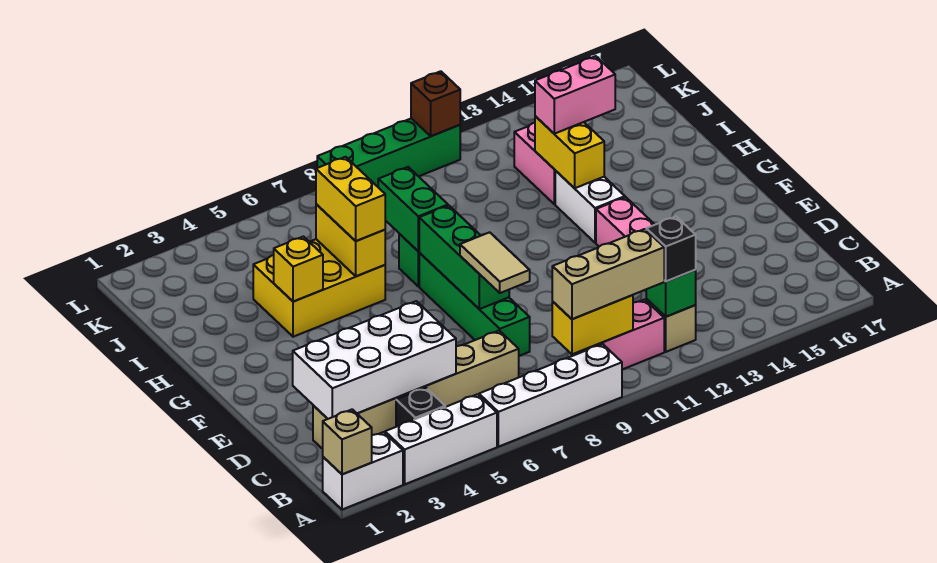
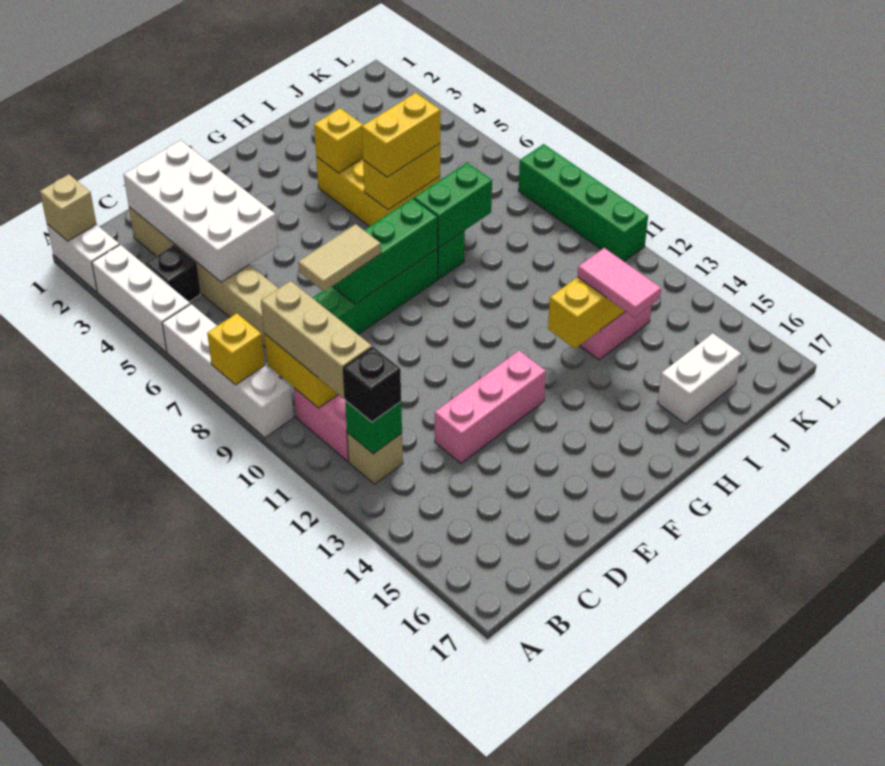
none -> yellow 1x1 brick [207,313,265,385]
white 1x2 brick [555,171,625,243] -> white 1x2 brick moved to [658,333,741,424]
pink 1x2 brick [535,56,615,134] -> pink 1x2 tile [578,248,661,317]
brown 1x1 brick [411,71,460,136] -> none

